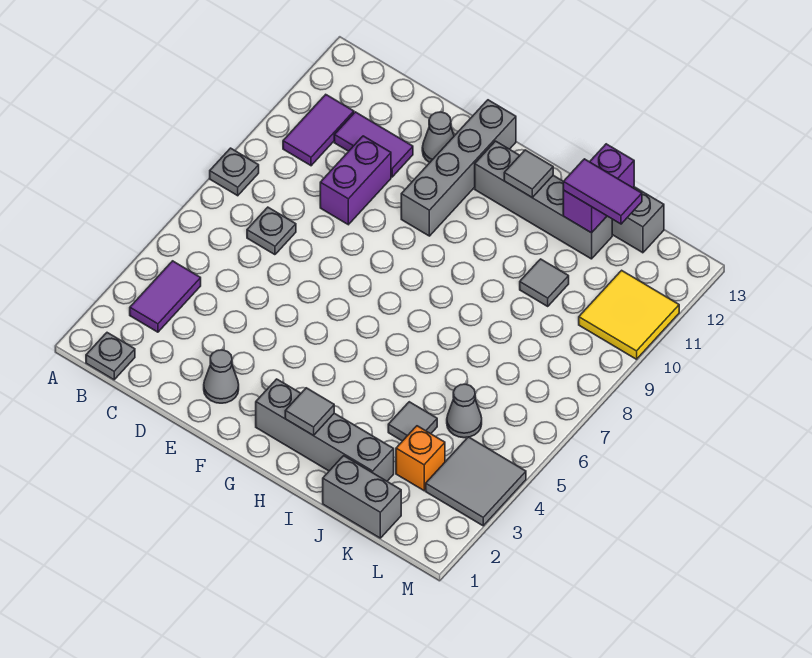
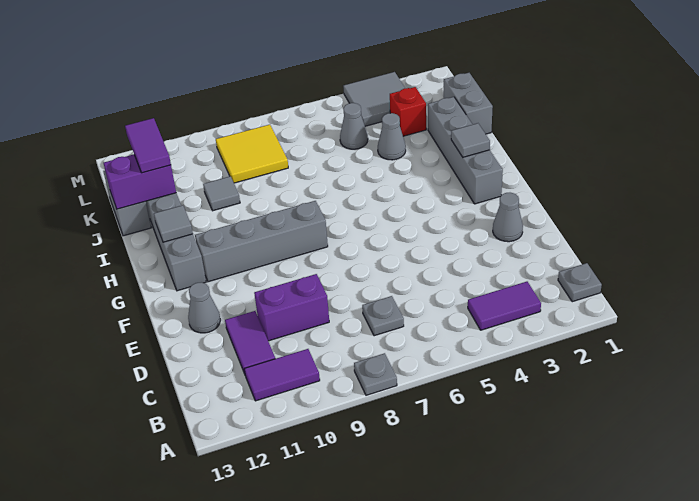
grey 1x4 brick [401,100,516,236] -> grey 1x4 brick moved to [195,201,328,282]
grey 1x1 tile [388,402,437,441] -> grey 1x1 cone [378,113,406,160]
orange 1x1 brick [396,426,445,491] -> red 1x1 brick [390,87,426,136]
yellow 2x2 tile [579,270,679,359] -> yellow 2x2 tile moved to [216,125,288,183]

